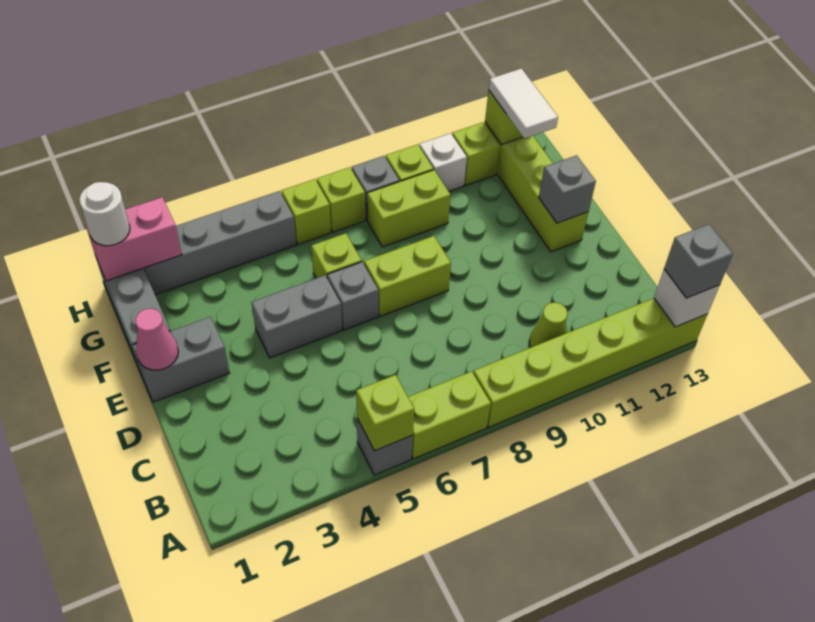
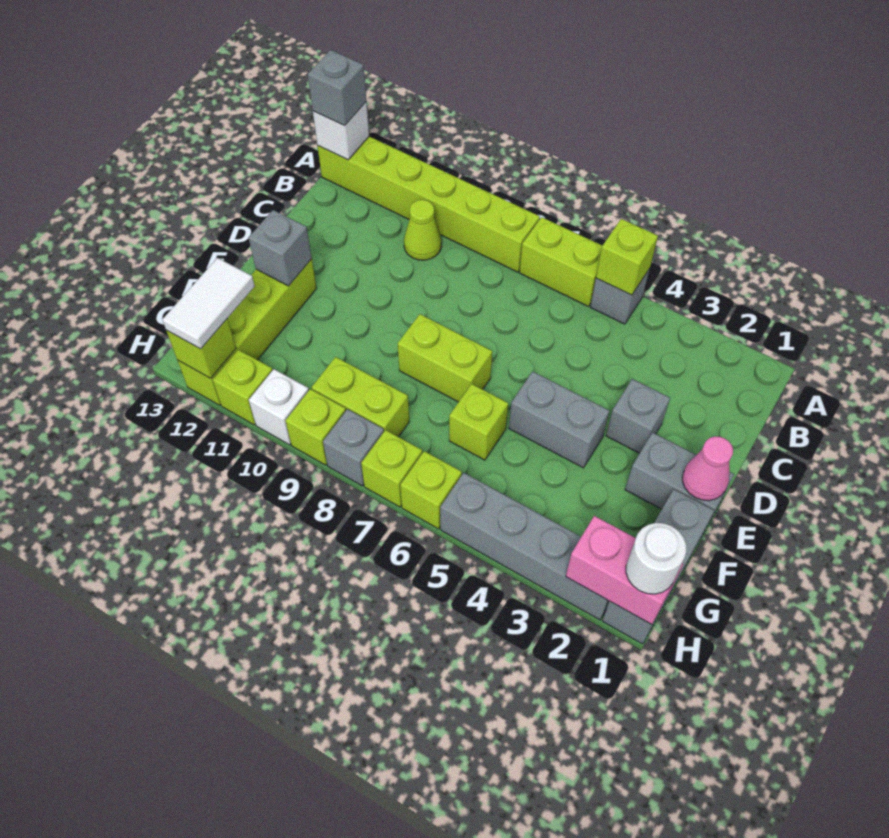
grey 1x1 brick [327,262,378,330] -> grey 1x1 brick moved to [606,379,670,453]

